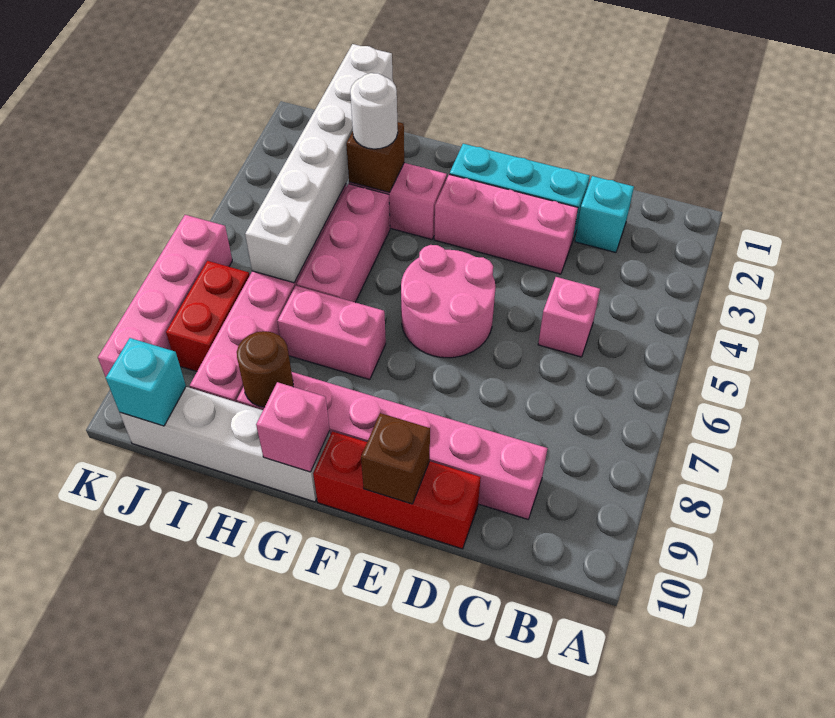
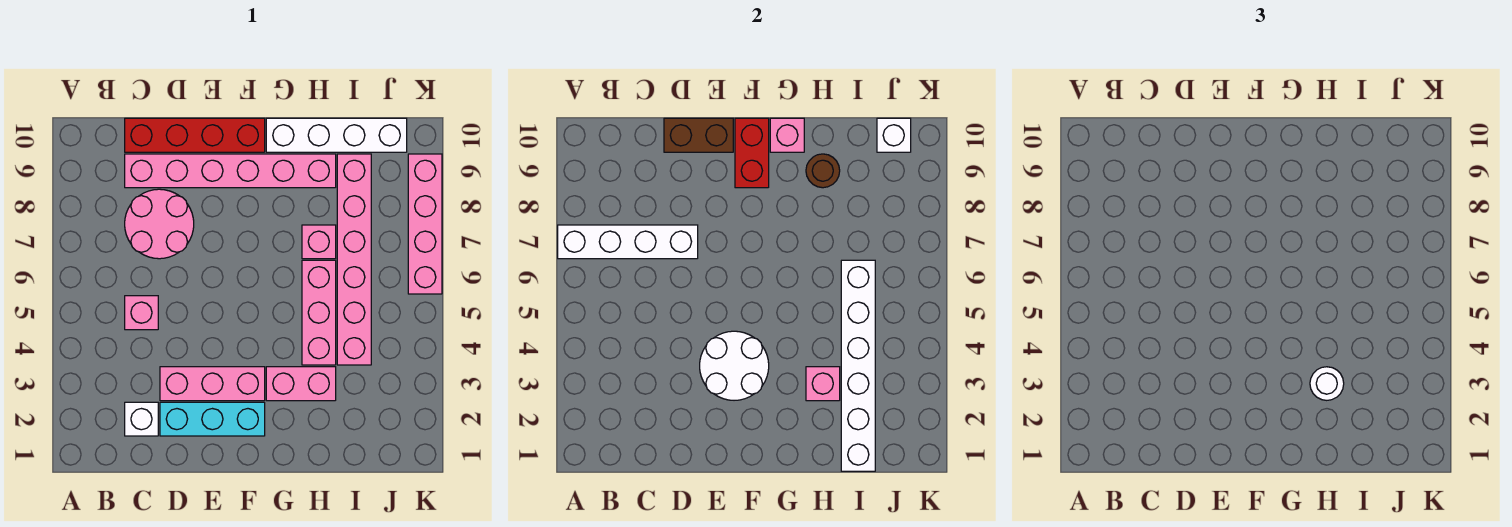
none -> white 1x4 brick [558,225,698,259]
cyan 1x1 brick [575,176,634,253] -> white 1x1 brick [125,402,158,436]
red 1x3 brick [313,432,481,549] -> red 1x4 brick [125,118,265,152]
none -> white 2x2 round brick [700,331,769,400]
pink 2x2 round brick [401,245,496,358] -> pink 2x2 round brick moved to [125,189,194,259]
brown 1x1 brick [361,413,430,504] -> brown 1x2 brick [664,118,733,152]
pink 1x2 brick [278,286,386,380] -> pink 1x1 brick [302,225,336,259]
brown 1x1 brick [346,122,404,192] -> pink 1x1 brick [806,367,840,401]
red 1x2 brick [166,261,250,371] -> red 1x2 brick moved to [735,118,769,188]
cyan 1x1 brick [106,338,186,426] -> white 1x1 brick [877,118,911,152]

